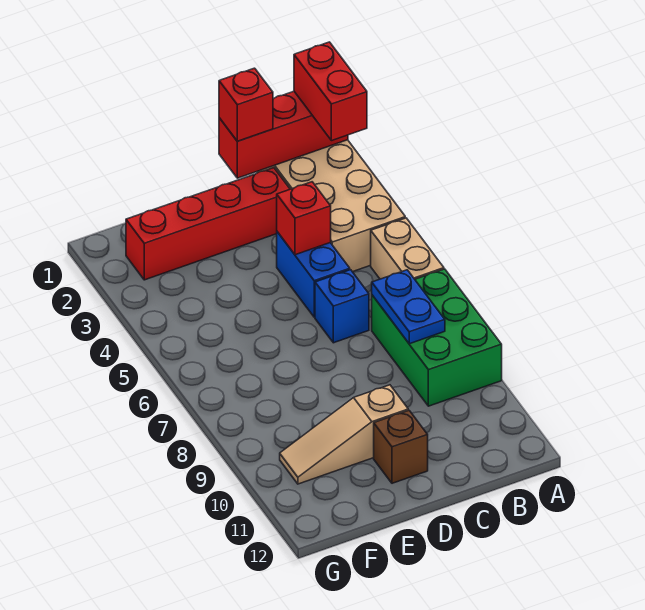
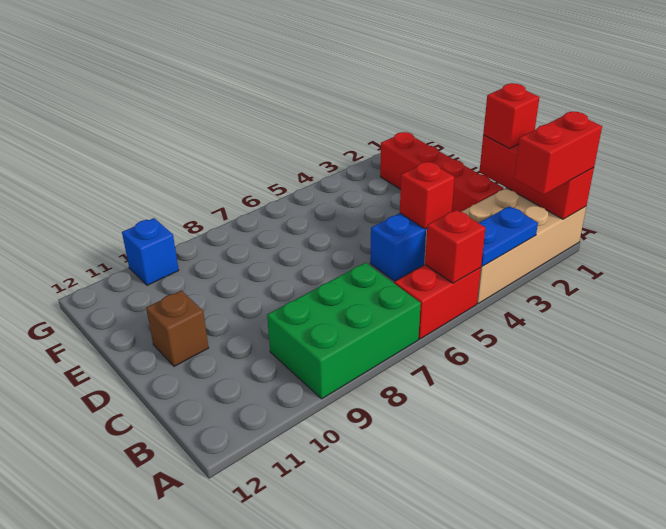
tan 1x2 brick [371,218,444,279] -> red 1x2 brick [394,265,481,339]
none -> red 1x1 brick [425,210,485,283]
blue 1x2 plate [372,270,445,344] -> blue 1x2 plate moved to [479,206,538,266]
blue 1x1 brick [315,270,369,343] -> blue 1x1 brick moved to [122,218,179,285]
tan 1x3 slope [280,385,408,484] -> none

